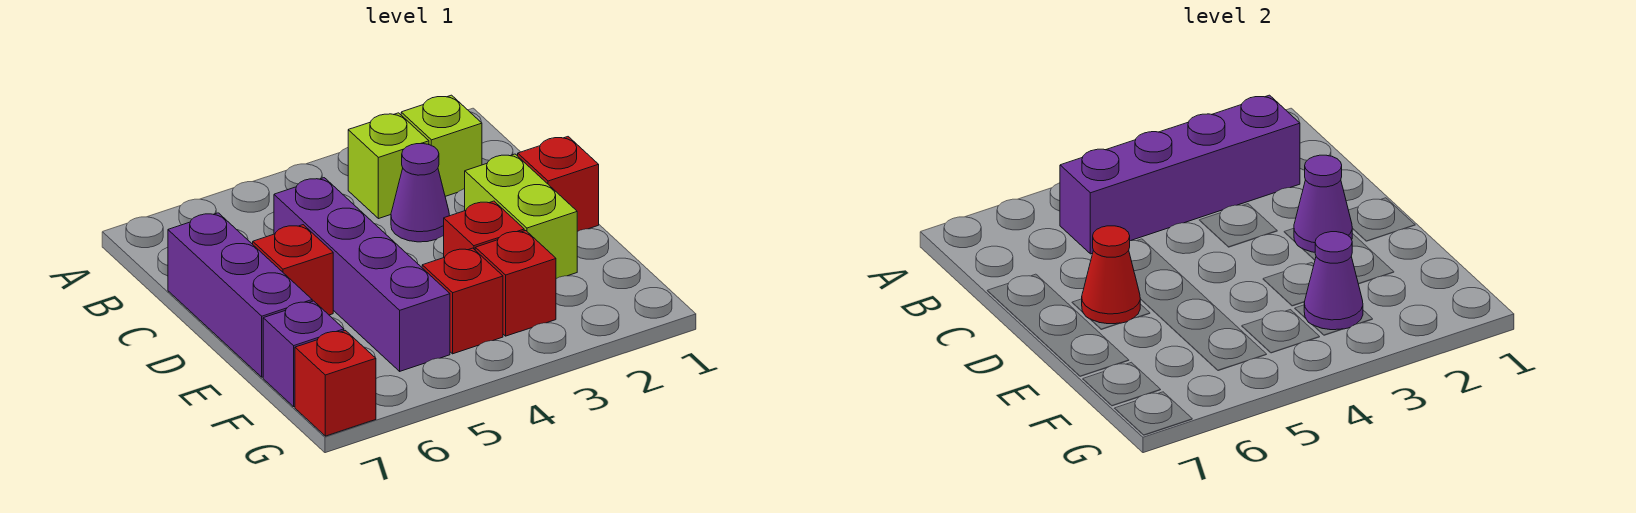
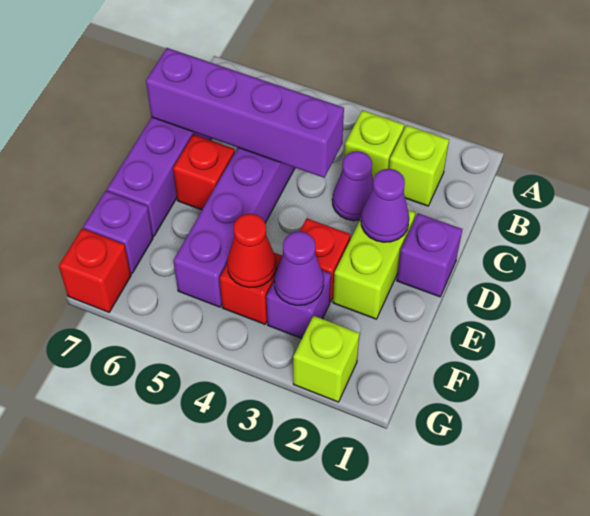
purple 1x4 brick [1060,95,1300,254] -> purple 1x4 brick moved to [146,48,344,178]
red 1x1 brick [518,137,599,232] -> purple 1x1 brick [397,213,462,297]
red 1x1 cone [1082,226,1140,324] -> red 1x1 cone moved to [227,214,276,288]
red 1x1 brick [475,231,556,336] -> purple 1x1 brick [267,270,331,338]
none -> lime 1x1 brick [293,316,360,402]

